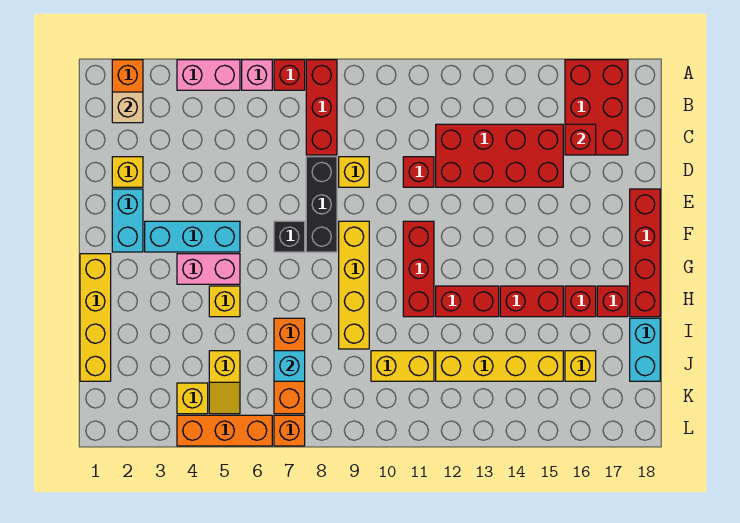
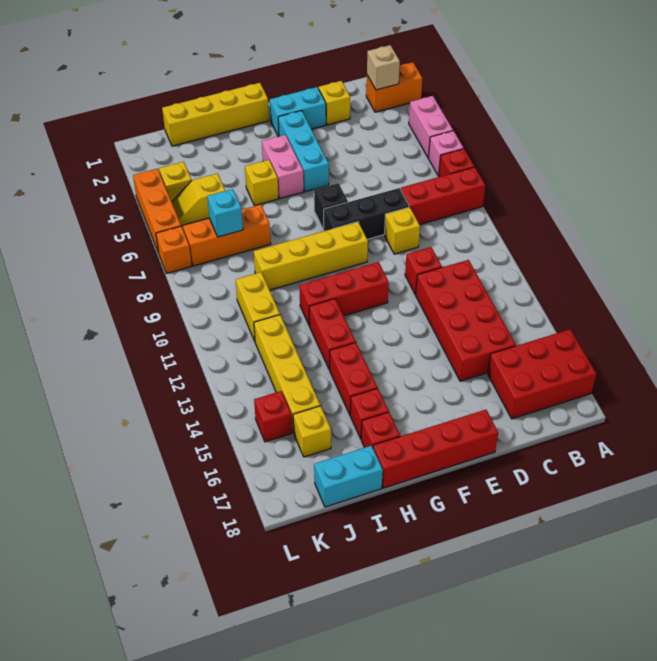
red 1x1 brick [565,124,596,155] -> red 1x1 brick moved to [254,391,292,442]

